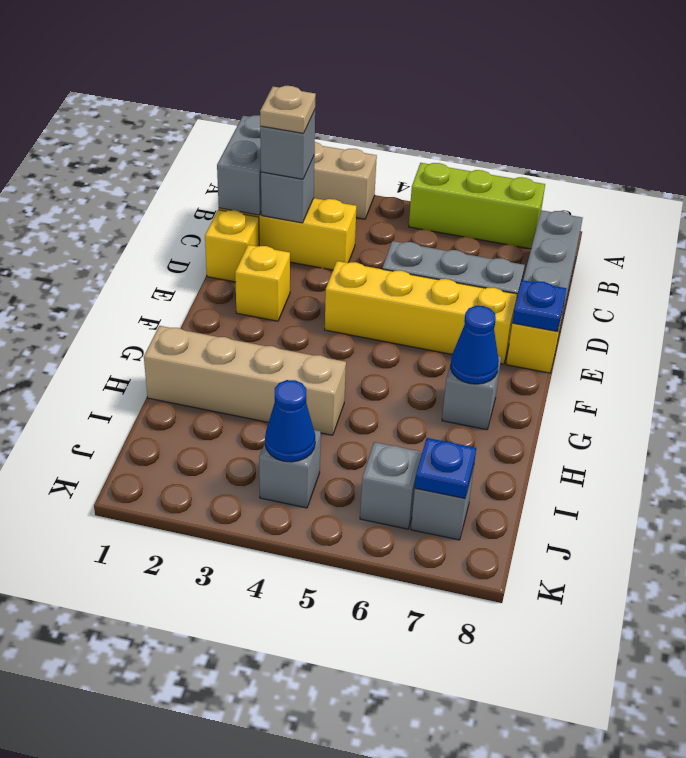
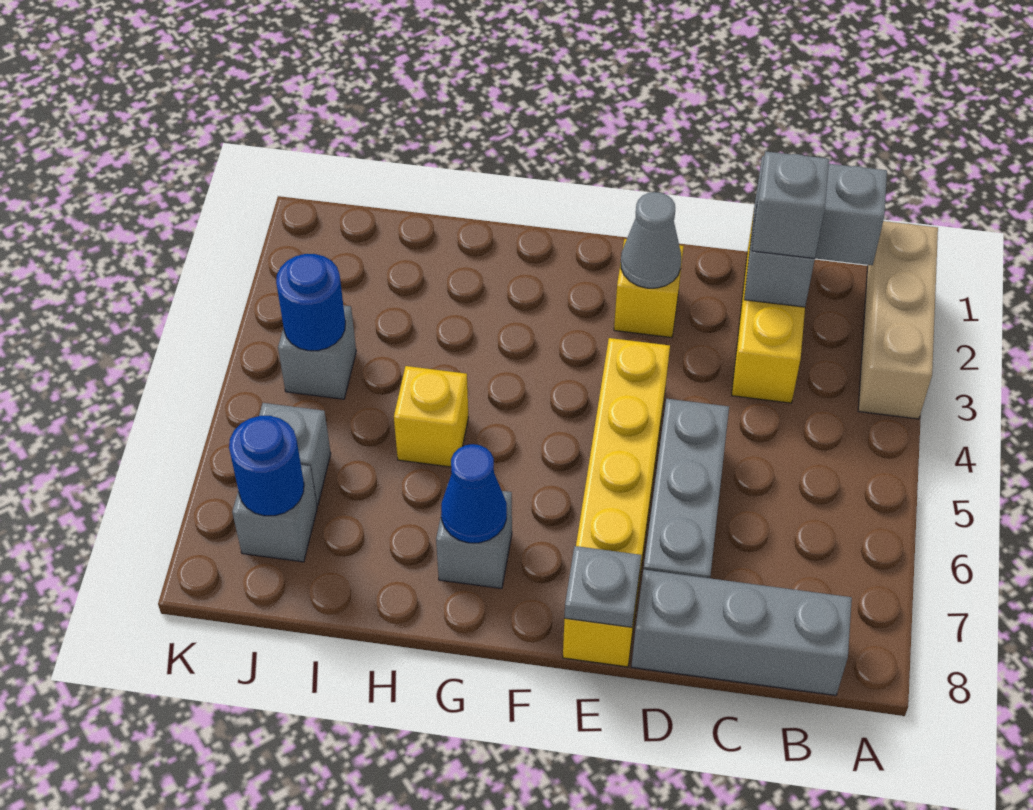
lime 1x3 brick [409,163,545,249] -> none
tan 1x1 plate [260,86,316,133] -> none
yellow 1x1 brick [205,210,259,282] -> yellow 1x1 brick moved to [394,366,469,467]
none -> grey 1x1 cone [621,192,681,288]
blue 1x1 plate [512,280,566,332] -> grey 1x1 plate [564,546,641,627]
tan 1x4 brick [144,326,346,435] -> none
blue 1x1 cone [265,380,315,462] -> blue 1x1 round brick [276,254,345,351]
blue 1x1 plate [415,438,476,498] -> blue 1x1 round brick [229,416,304,516]

